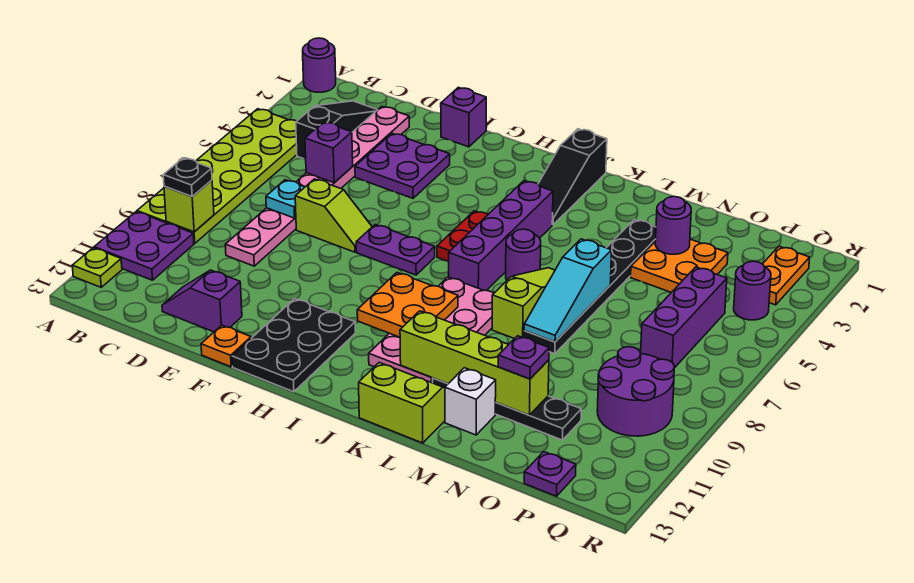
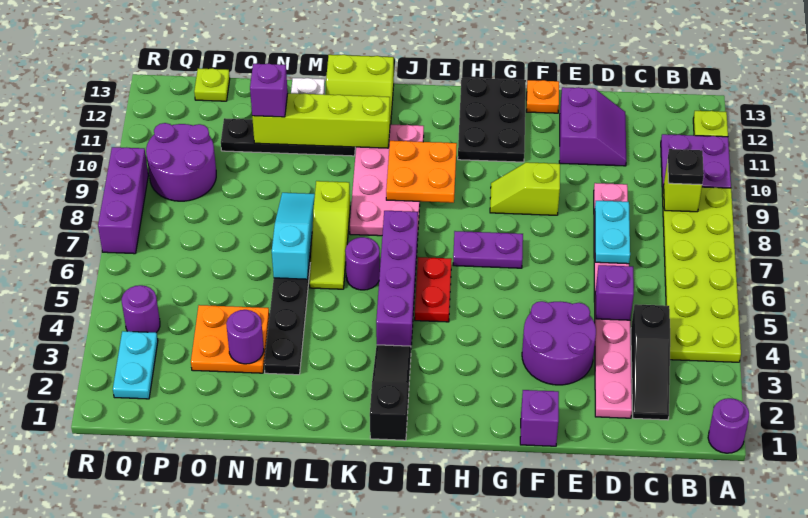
cyan 1x1 plate [266,180,305,218] -> cyan 1x2 plate [595,201,630,264]
purple 1x2 slope [162,270,242,332] -> purple 2x2 slope [559,87,626,166]
purple 2x2 plate [355,133,450,198] -> purple 2x2 round brick [522,301,596,385]
lime 1x2 slope [295,179,372,252] -> lime 1x2 slope moved to [490,162,560,215]
purple 1x1 plate [498,336,549,379] -> purple 1x1 brick [250,64,288,117]
purple 1x3 brick [641,267,727,367] -> purple 1x3 brick moved to [98,147,148,254]
purple 1x1 plate [524,452,576,496] -> lime 1x1 plate [194,68,230,101]
orange 1x2 plate [763,246,810,305] -> cyan 1x2 plate [113,331,158,399]

